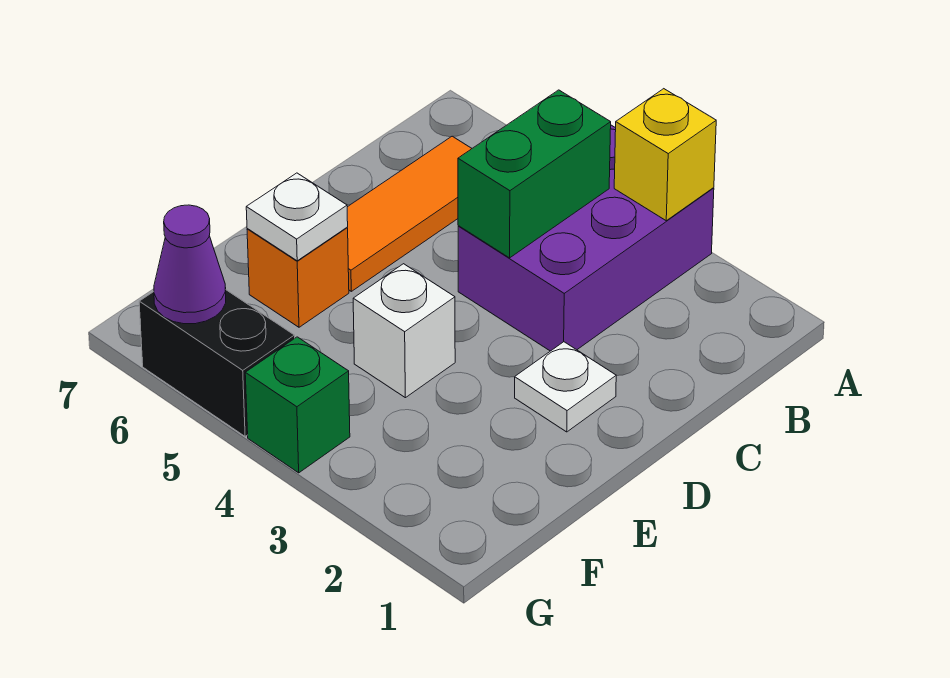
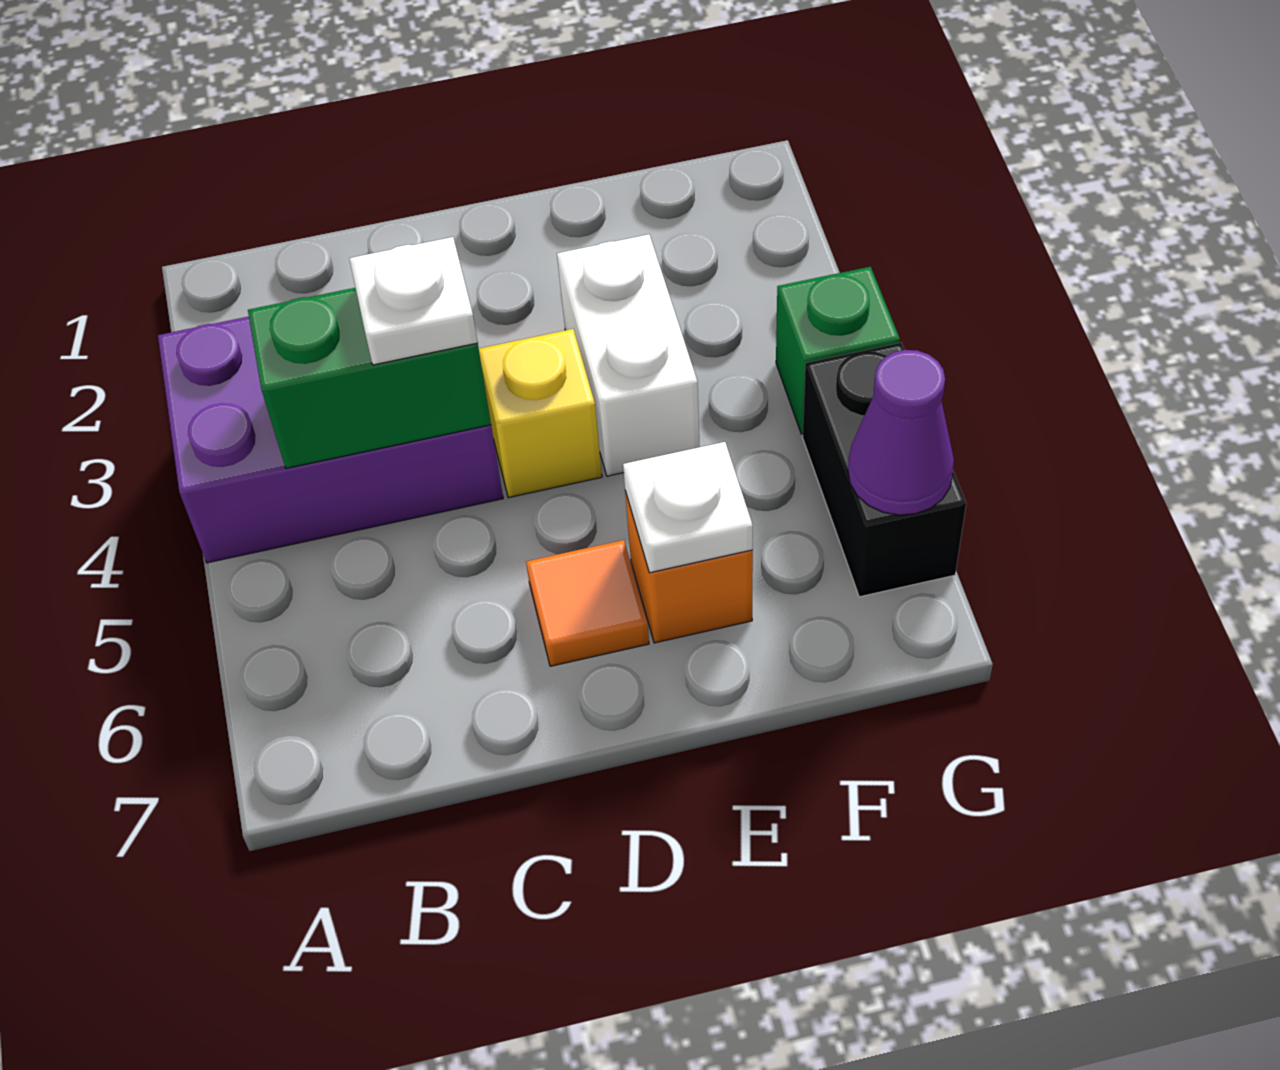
yellow 1x1 brick [614,89,716,221] -> yellow 1x1 brick moved to [479,329,602,498]
orange 1x3 tile [347,136,472,291] -> orange 1x1 tile [526,540,649,666]
white 1x1 plate [515,342,616,432] -> white 1x1 plate moved to [349,237,478,365]
white 1x1 brick [353,264,455,398] -> white 1x2 brick [557,234,700,476]

